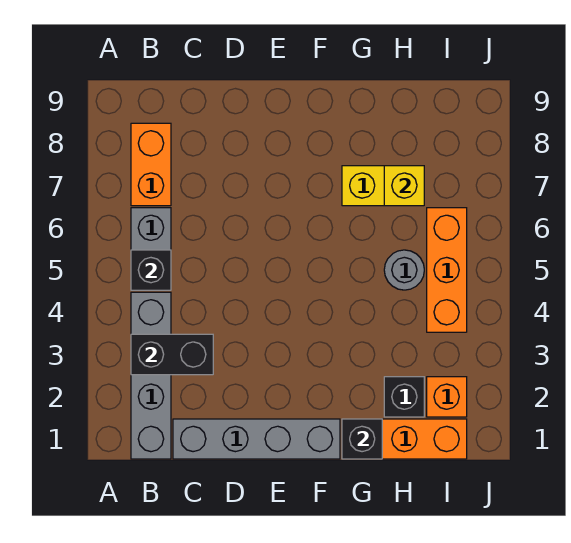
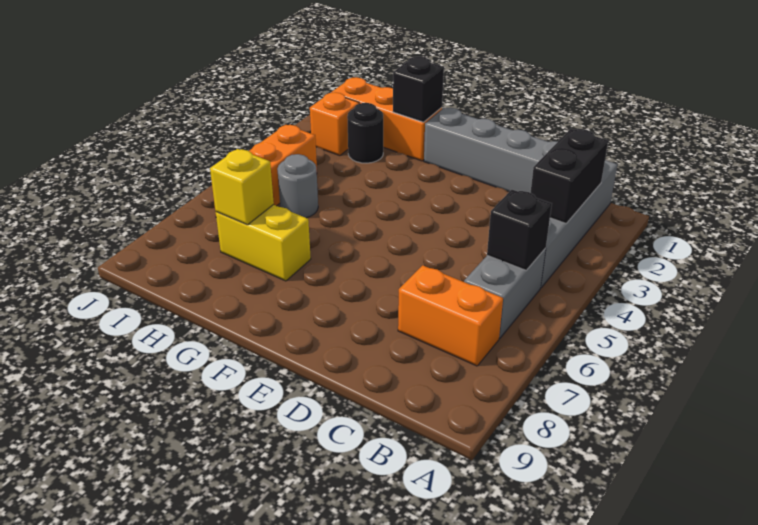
black 1x2 brick [131,334,213,375] -> black 1x2 brick turned to [531,129,608,223]
orange 1x2 brick [131,123,171,206] -> orange 1x2 brick turned to [398,265,503,366]
black 1x1 brick [384,377,424,417] -> black 1x1 round brick [347,103,383,163]

